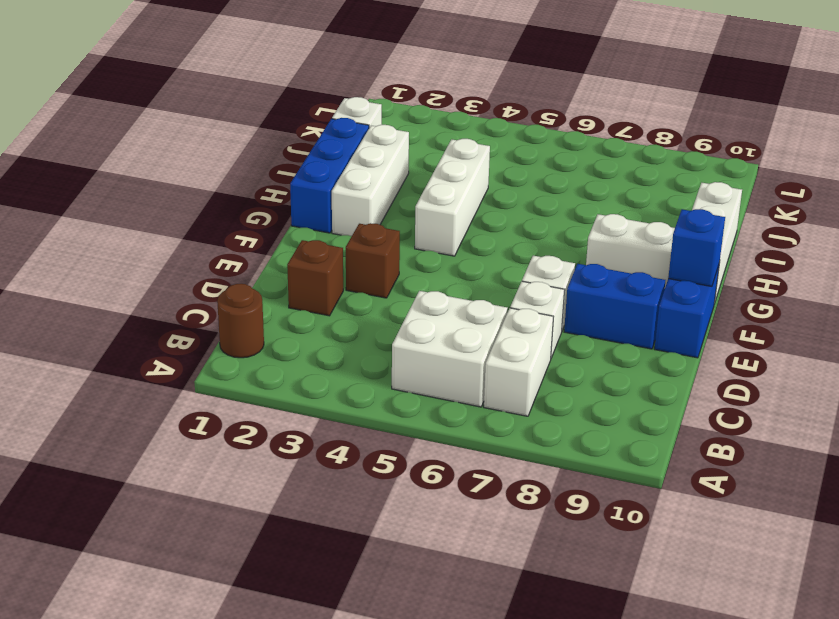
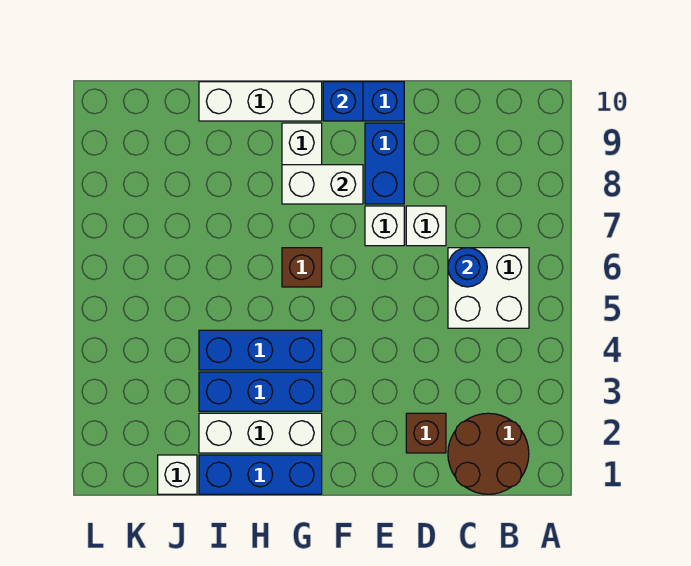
brown 1x1 round brick [217,284,264,358] -> brown 2x2 round brick [448,413,529,494]
white 1x2 brick [484,308,553,416] -> white 1x2 brick moved to [282,165,363,204]
none -> blue 1x1 round brick [448,248,487,287]
brown 1x1 brick [346,223,400,298] -> brown 1x1 brick moved to [282,248,322,287]
none -> blue 1x3 brick [199,372,322,411]
white 1x3 brick [415,139,490,256] -> blue 1x3 brick [199,330,322,370]

